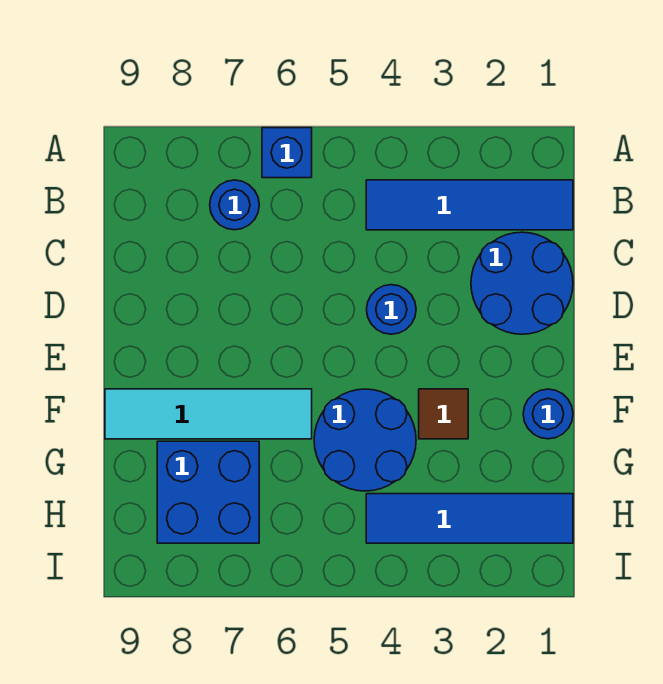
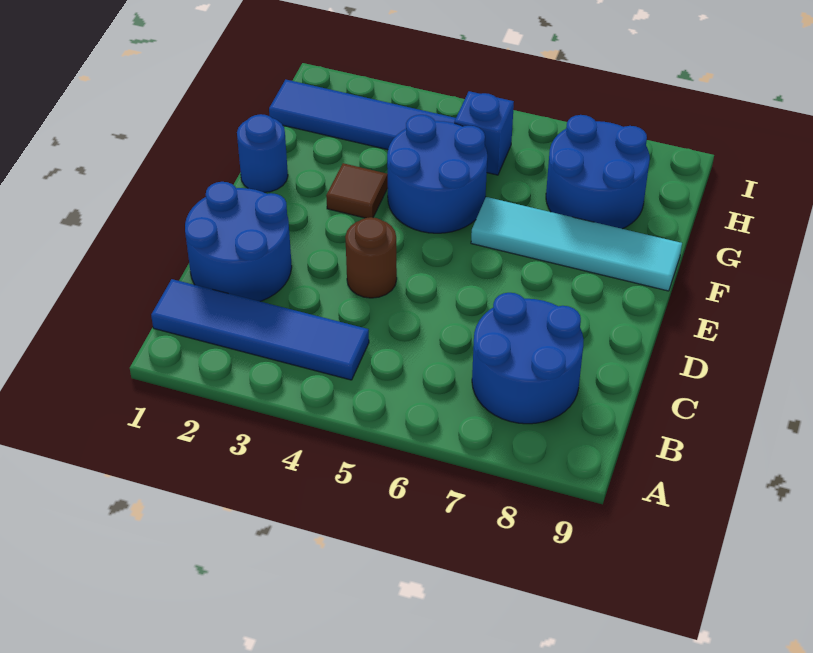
blue 1x1 brick [262,128,312,178] -> blue 1x1 brick moved to [454,91,514,175]
blue 1x1 round brick [210,180,259,230] -> blue 2x2 round brick [472,293,583,424]
blue 1x1 round brick [367,285,416,334] -> brown 1x1 round brick [345,217,397,298]
blue 2x2 brick [157,441,259,543] -> blue 2x2 round brick [546,115,650,229]

